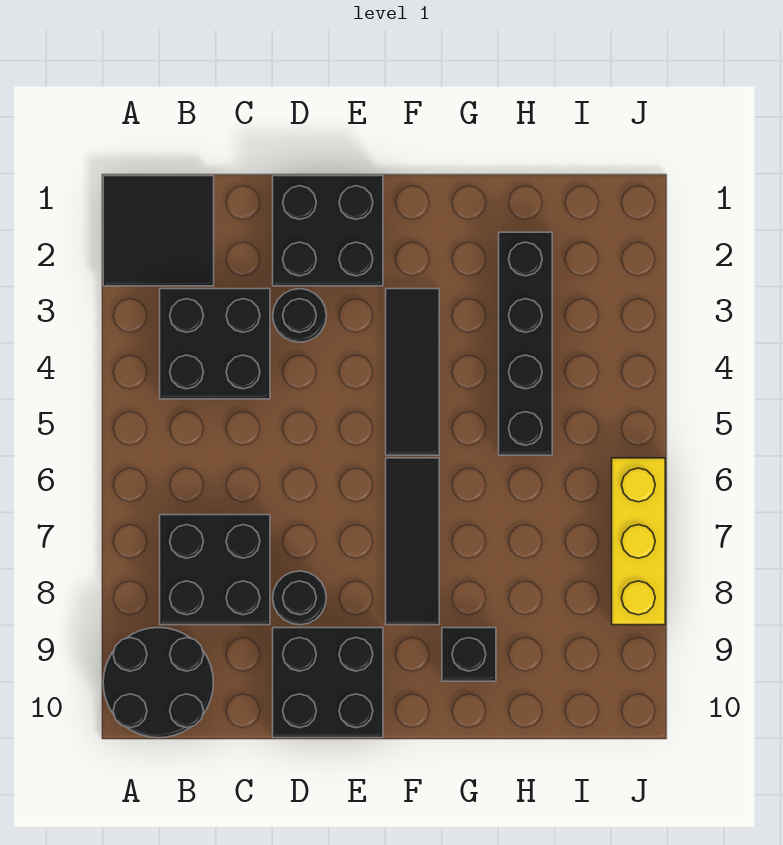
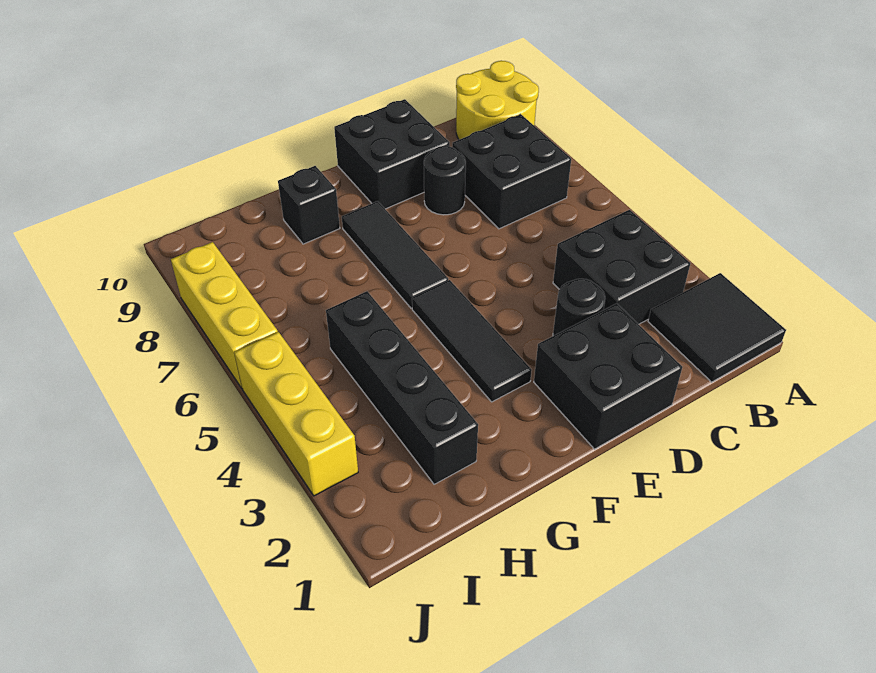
black 2x2 round brick [103,628,213,738] -> yellow 2x2 round brick [456,61,539,140]
none -> yellow 1x3 brick [234,332,358,496]

